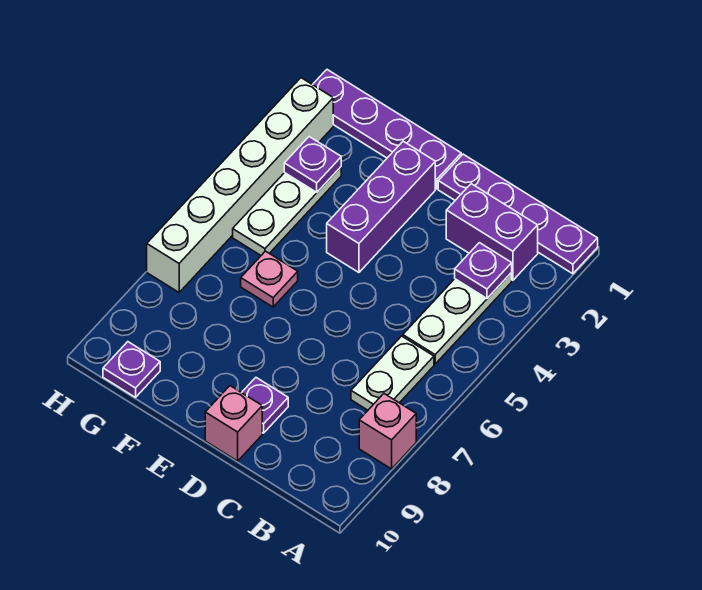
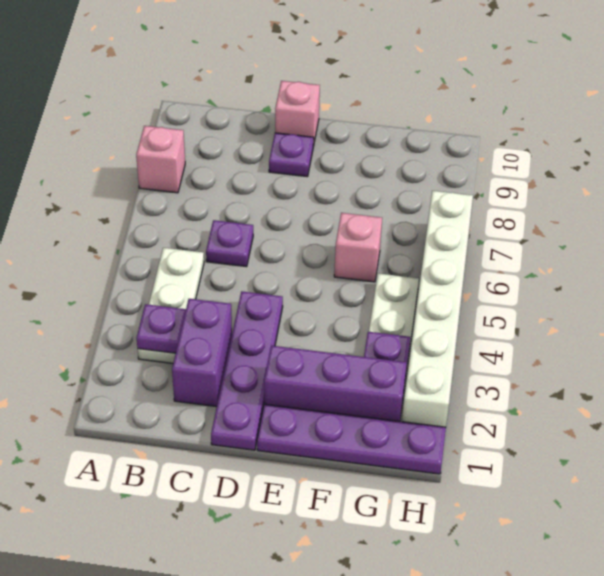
purple 1x4 plate [438,154,598,274] -> purple 1x4 plate turned to [211,291,283,450]
purple 1x2 brick [446,184,538,280] -> purple 1x2 brick turned to [172,299,232,407]
white 1x2 plate [351,336,434,410] -> none
purple 1x3 brick [327,141,435,272] -> purple 1x3 brick turned to [264,346,407,421]
pink 1x1 plate [241,251,298,307] -> pink 1x1 brick [334,213,382,282]
purple 1x1 plate [103,342,160,397] -> purple 1x1 plate moved to [206,220,253,267]

